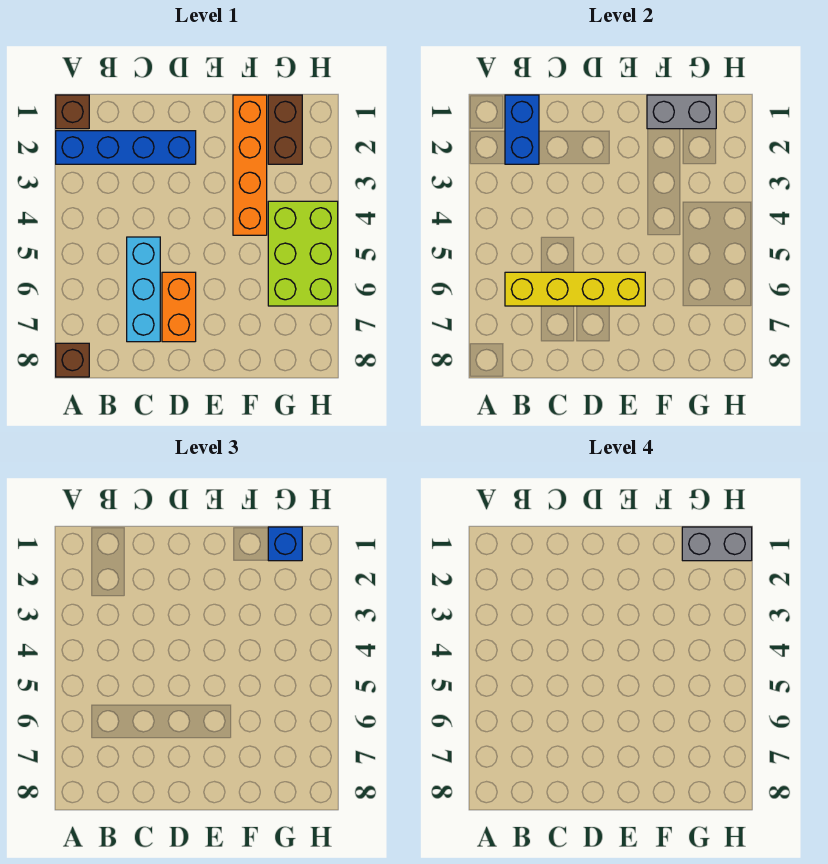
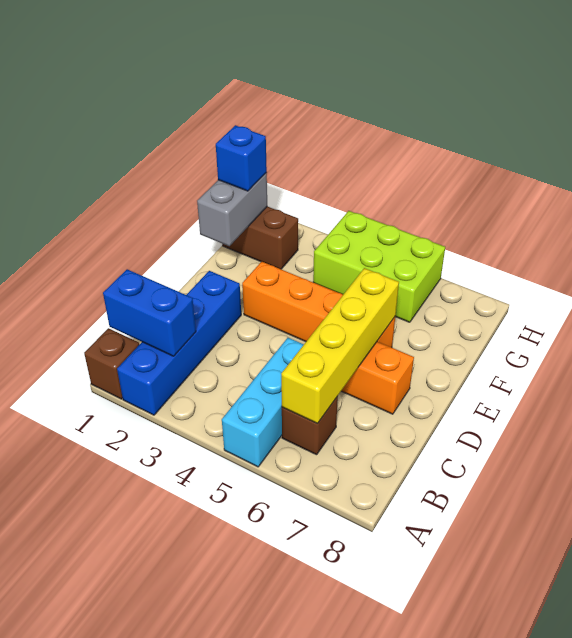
brown 1x1 brick [56,343,89,377] -> brown 1x1 brick moved to [282,396,338,455]
cyan 1x3 brick [127,237,160,342] -> cyan 1x3 brick turned to [222,338,304,467]
orange 1x4 brick [233,95,267,235] -> orange 1x4 brick moved to [242,261,395,347]
grey 1x2 brick [682,527,752,561] -> none

